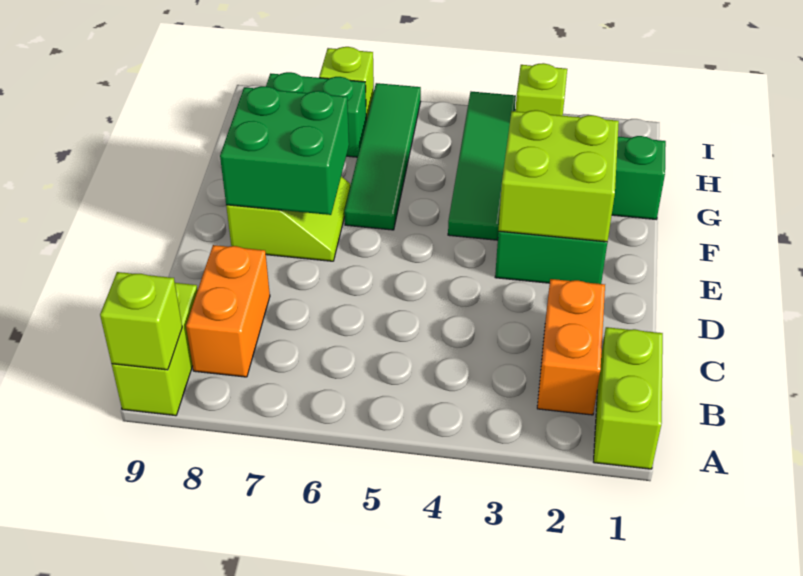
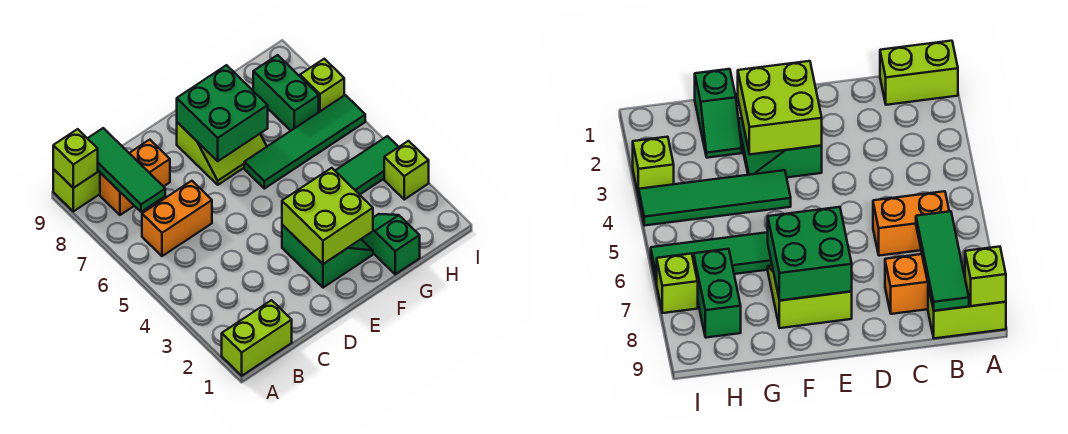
orange 1x2 brick [537,279,605,415] -> orange 1x2 brick moved to [142,181,212,256]
none -> green 1x3 tile [87,128,165,212]

